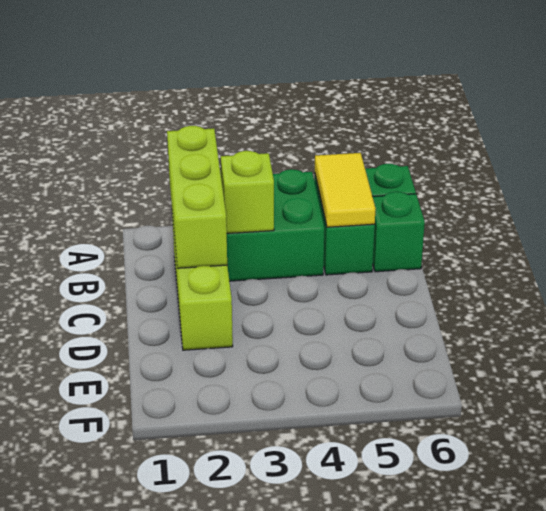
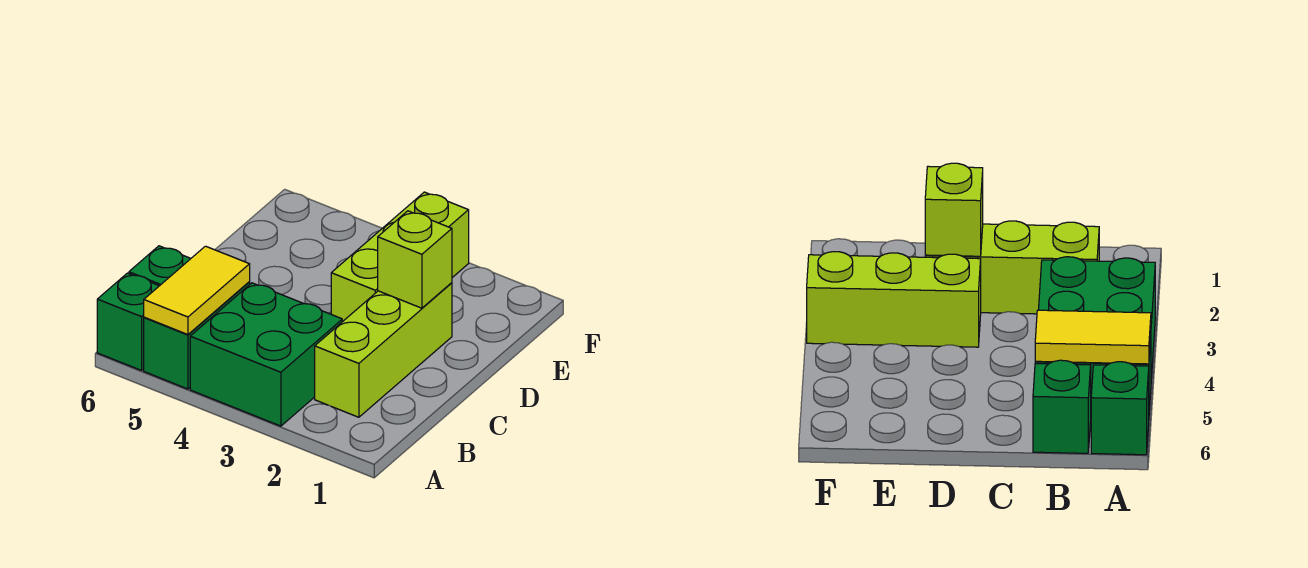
lime 1x3 brick [167,126,227,268] -> lime 1x3 brick moved to [331,192,469,322]
lime 1x1 brick [221,151,274,234] -> lime 1x1 brick moved to [378,211,452,308]

